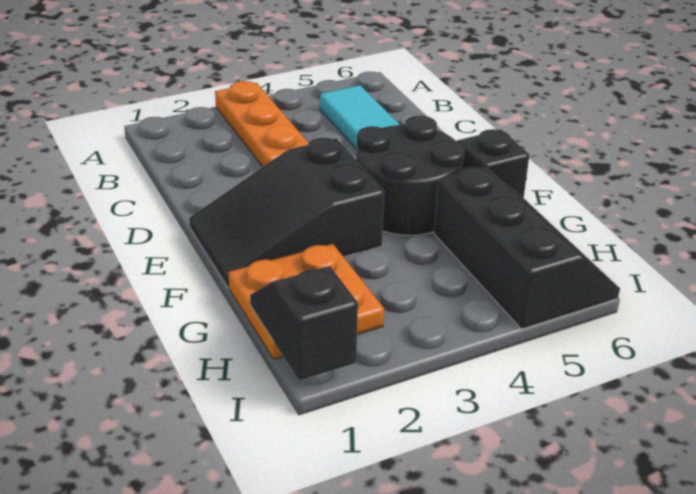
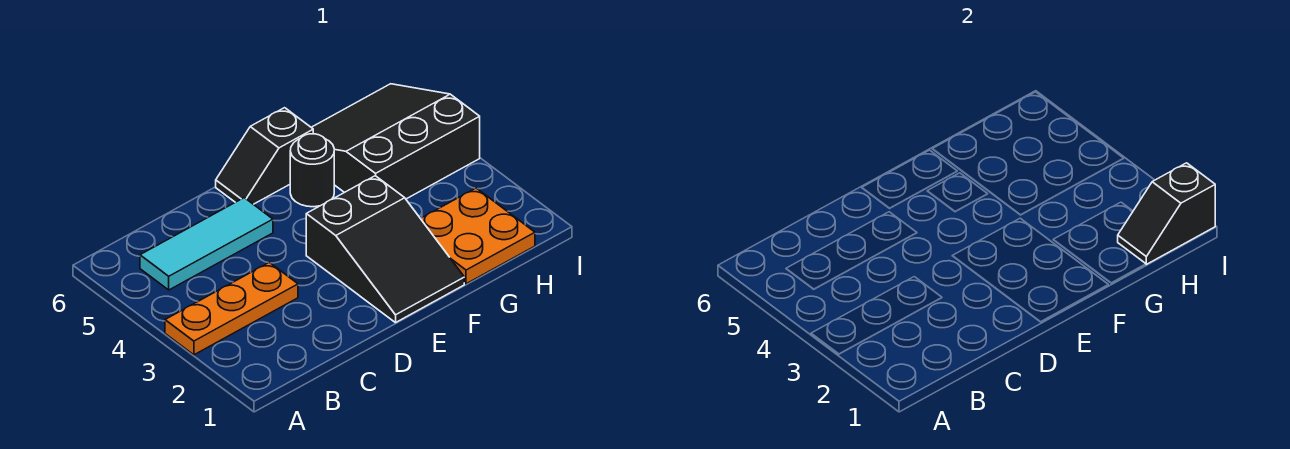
black 2x2 round brick [356,116,464,235] -> black 1x1 round brick [290,134,334,207]
black 2x3 slope [434,167,620,329] -> black 3x3 slope [311,84,480,199]

